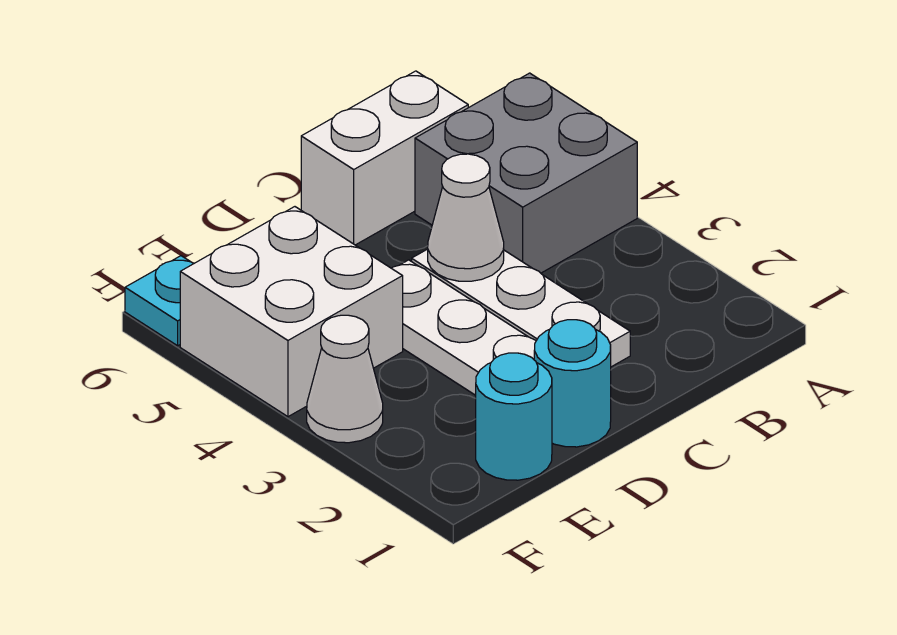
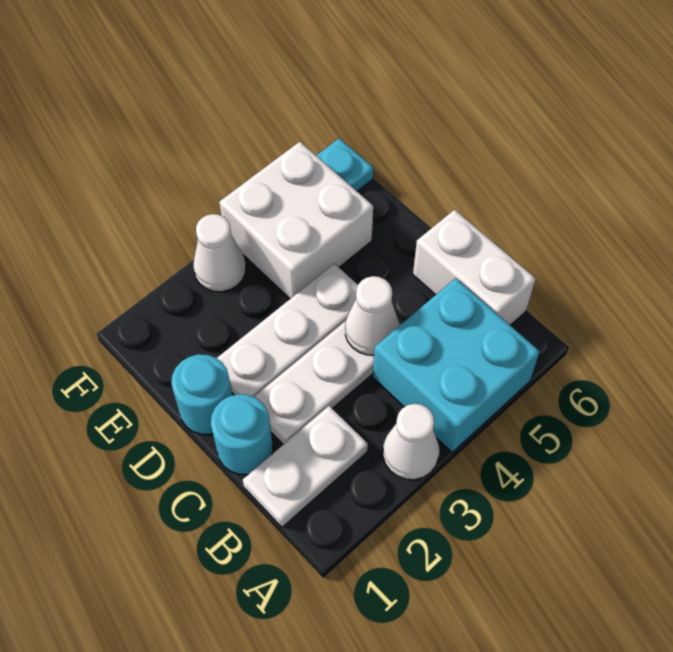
none -> white 1x1 cone [383,404,439,480]
grey 2x2 brick [415,73,637,273] -> cyan 2x2 brick [373,278,540,452]
none -> white 1x2 plate [243,406,368,527]
cyan 1x1 round brick [476,353,552,480] -> cyan 1x1 round brick moved to [211,394,273,475]

